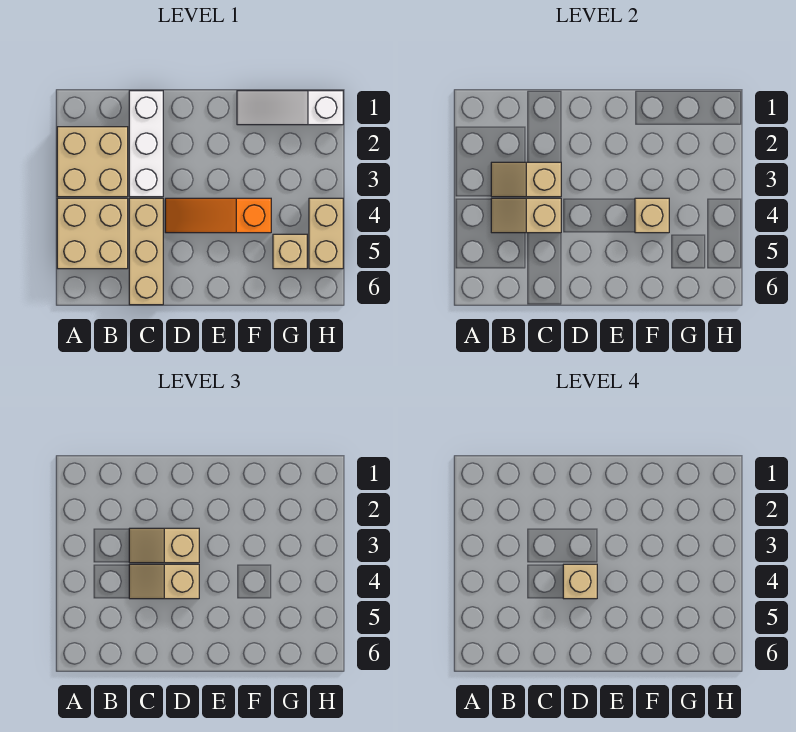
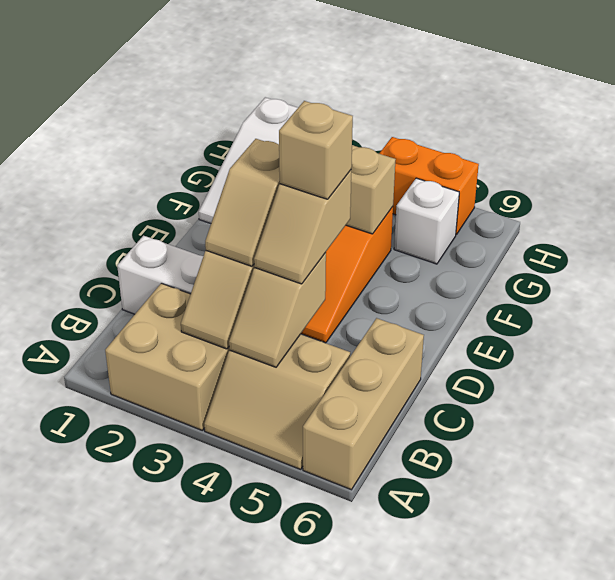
tan 2x2 brick [57,198,128,269] -> tan 2x2 slope [204,334,350,469]
tan 1x3 brick [129,198,163,305] -> tan 1x3 brick turned to [303,318,424,490]
tan 1x1 brick [273,234,307,269] -> white 1x1 brick [394,178,459,264]
tan 1x2 brick [309,198,343,269] -> orange 1x2 brick [379,137,479,235]

